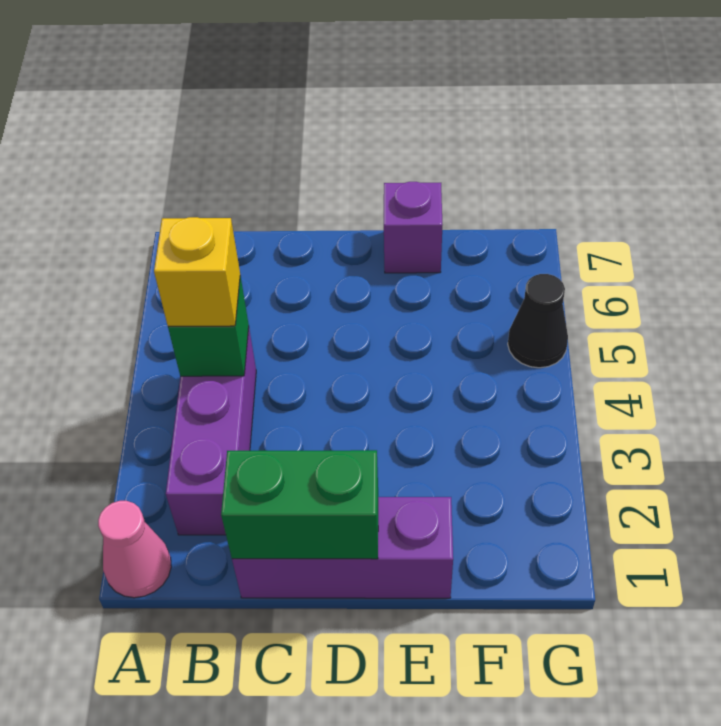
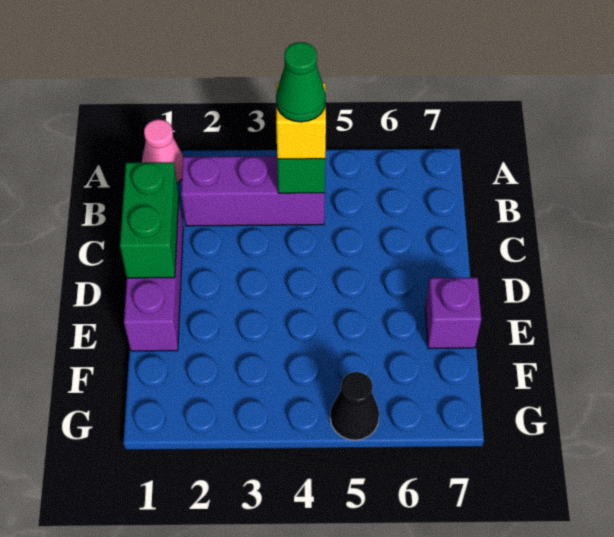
none -> green 1x1 cone [276,42,326,122]

